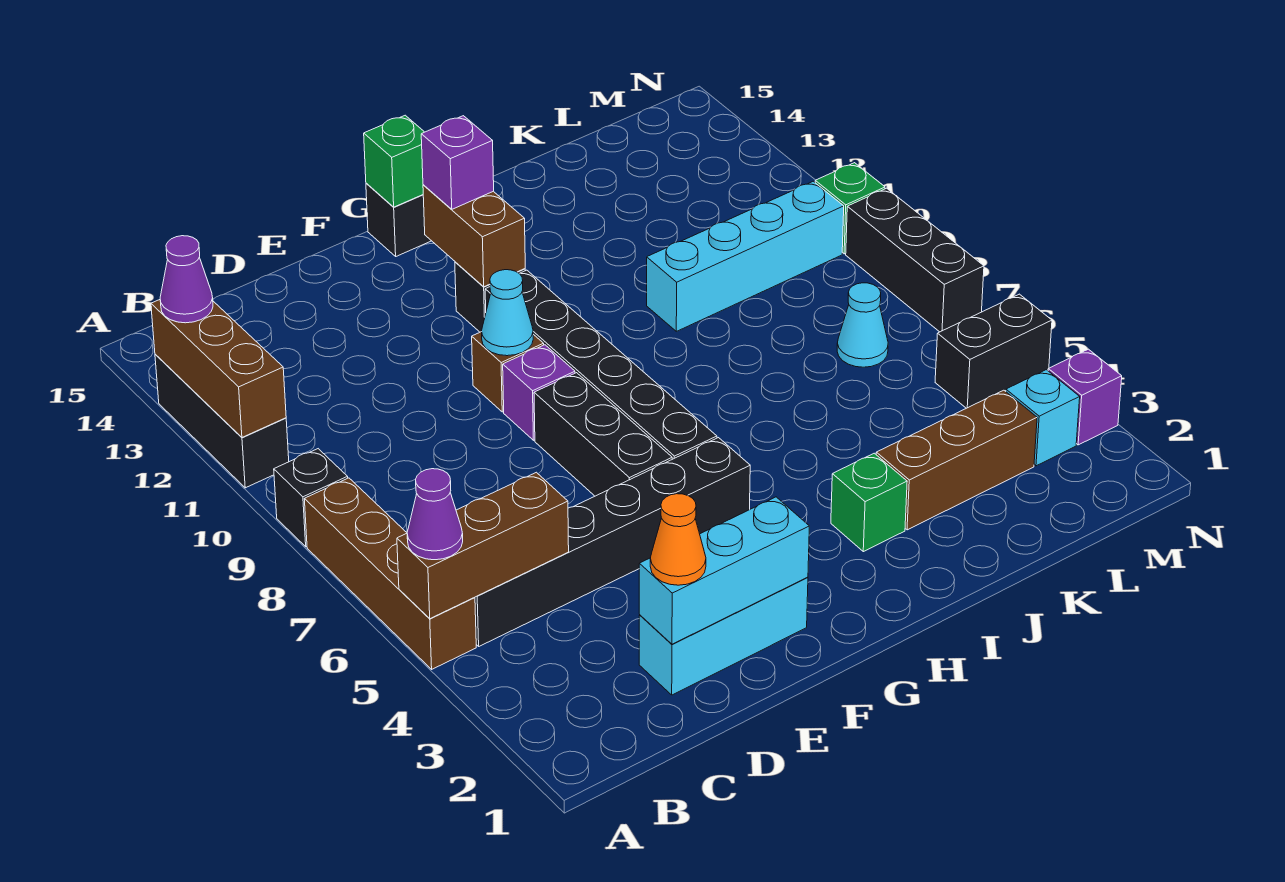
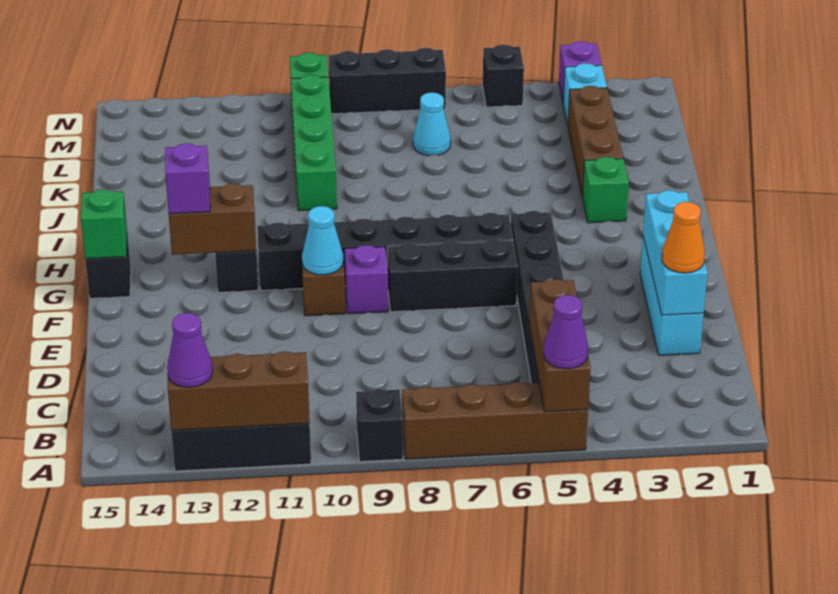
cyan 1x4 brick [647,181,844,331] -> green 1x4 brick [291,75,337,211]
black 1x2 brick [935,294,1052,408] -> black 1x1 brick [483,44,524,107]

